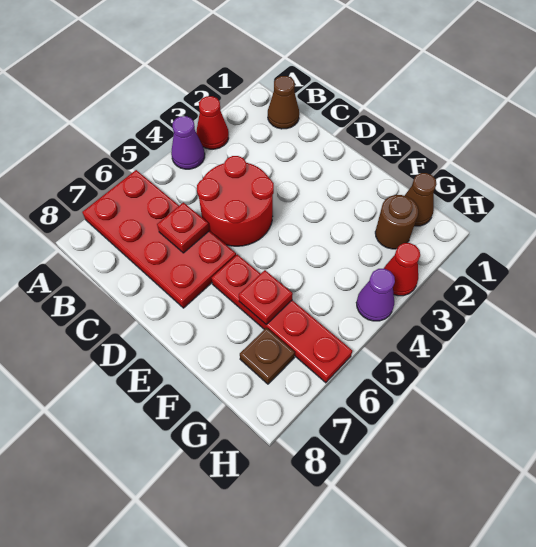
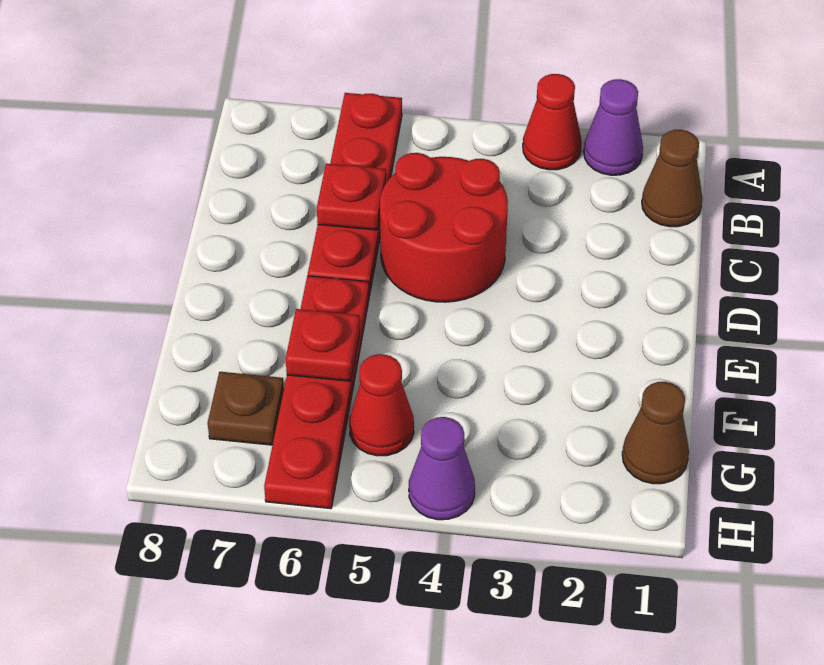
purple 1x1 cone [171,116,205,169] -> purple 1x1 cone moved to [584,79,643,175]
red 2x4 plate [82,170,236,308] -> red 1x4 plate [308,93,402,295]
brown 1x1 round brick [375,195,418,249] -> none
red 1x1 cone [384,243,420,296] -> red 1x1 cone moved to [349,354,414,456]

